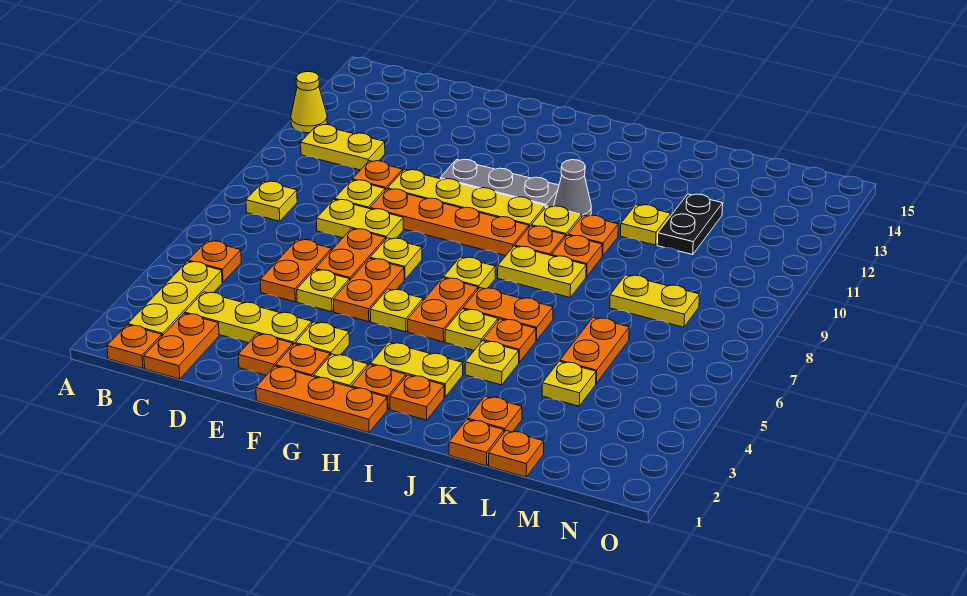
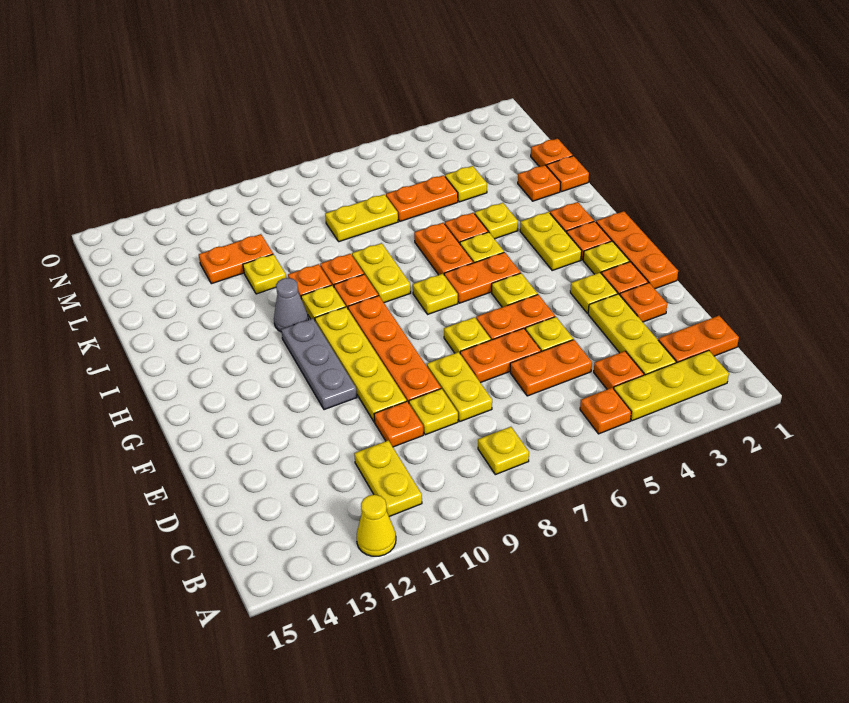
orange 1x1 plate [107,325,162,369] -> orange 1x1 plate moved to [594,351,644,389]
yellow 1x2 plate [610,275,700,327] -> yellow 1x2 plate turned to [325,194,398,242]
black 1x2 plate [657,194,723,255] -> orange 1x2 plate [199,234,273,284]

